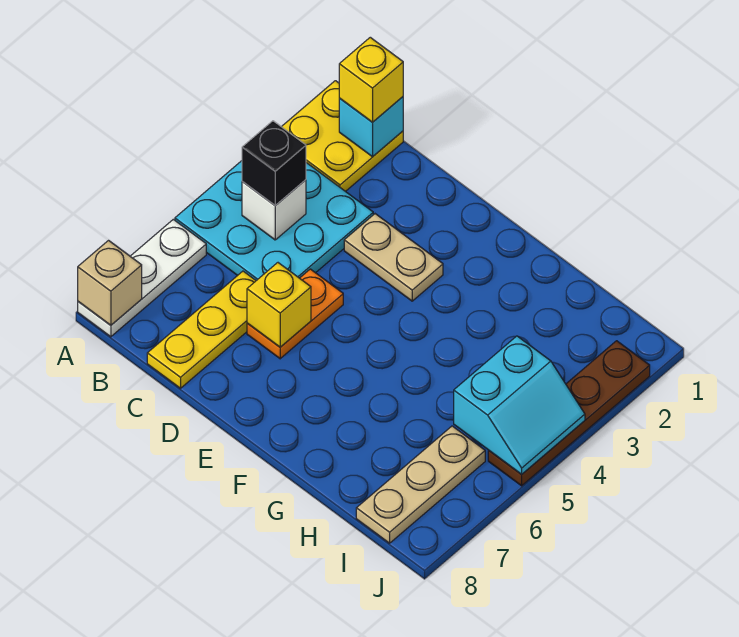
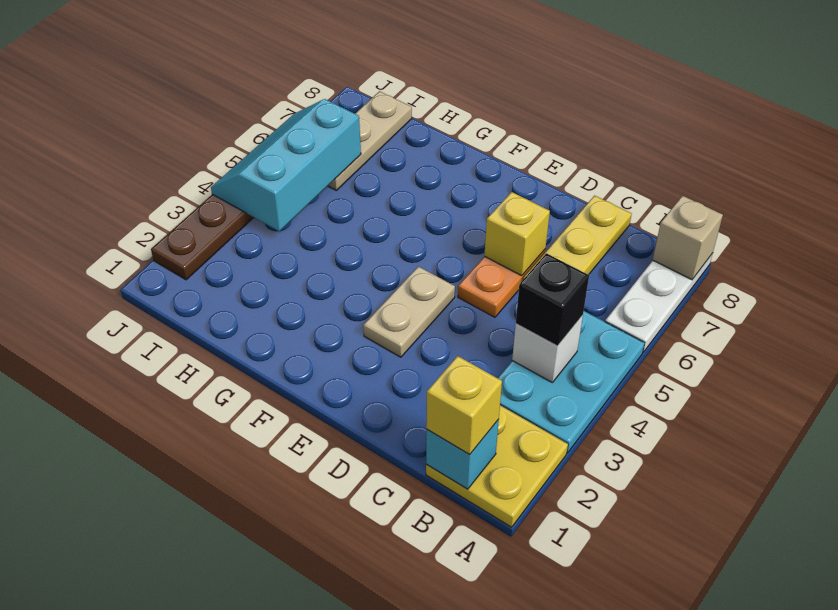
cyan 3x3 plate [175,161,373,281] -> cyan 2x3 plate [498,311,644,453]
tan 1x2 plate [344,214,443,301] -> tan 1x2 plate turned to [363,266,455,357]
cyan 2x2 slope [454,336,585,474] -> cyan 2x3 slope [211,99,361,231]

